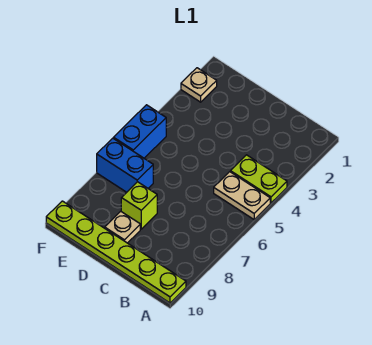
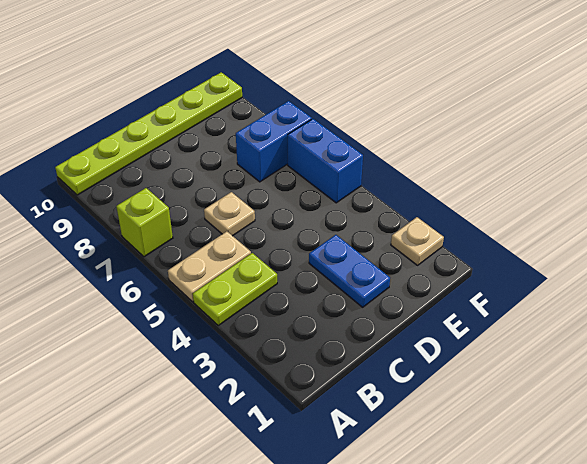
none -> blue 1x2 plate [309,235,390,307]
lime 1x1 brick [121,182,157,229] -> lime 1x1 brick moved to [116,188,173,257]
tan 1x1 plate [105,211,140,243] -> tan 1x1 plate moved to [204,192,255,236]

